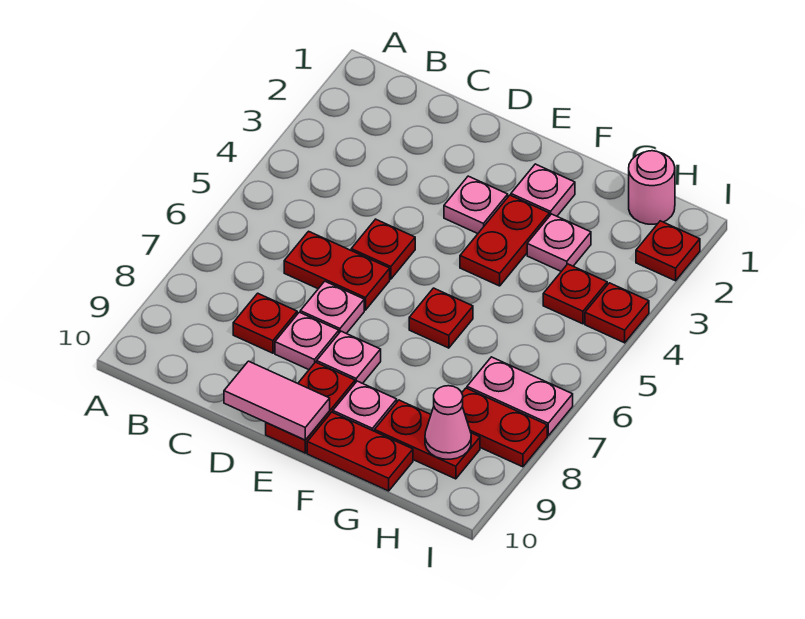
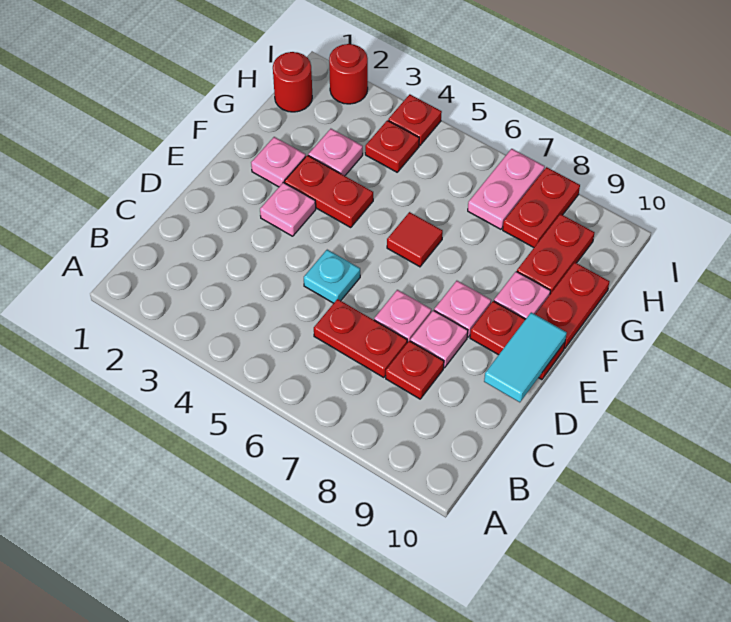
red 1x2 plate [284,231,390,310] -> red 1x2 plate turned to [314,299,407,377]
red 1x1 plate [351,219,415,279] -> cyan 1x1 plate [304,250,360,303]
pink 1x2 tile [224,361,330,440] -> cyan 1x2 tile [484,312,567,402]
red 1x1 plate [409,288,473,348] -> red 1x1 tile [387,212,443,267]
pink 1x1 round brick [629,151,675,224] -> red 1x1 round brick [273,52,312,112]
pink 1x1 cone [425,386,471,459] -> none
red 1x1 plate [636,221,700,281] -> red 1x1 round brick [329,44,368,104]

